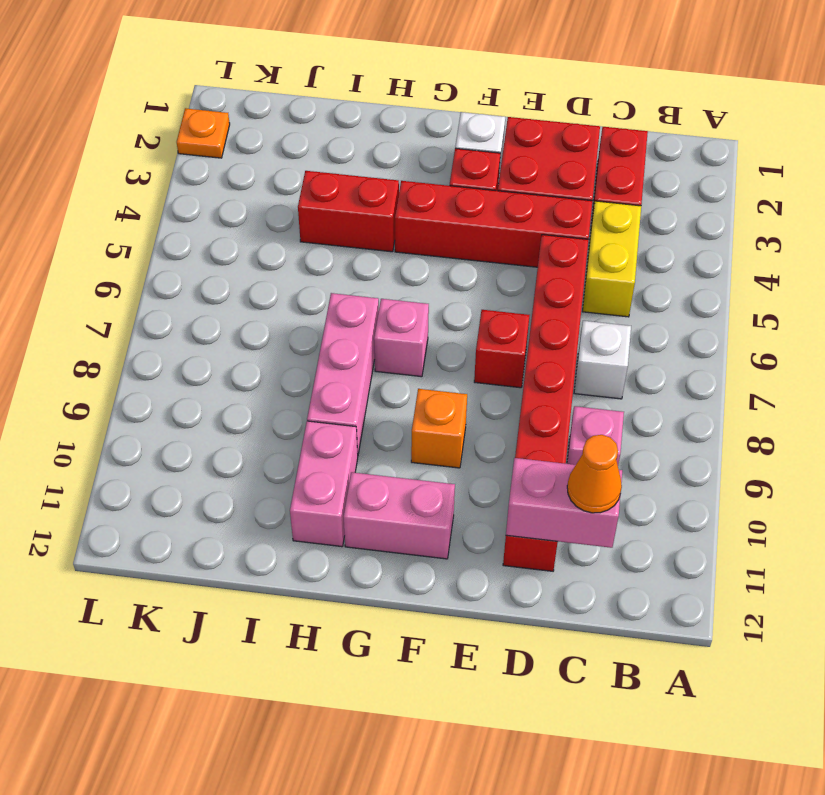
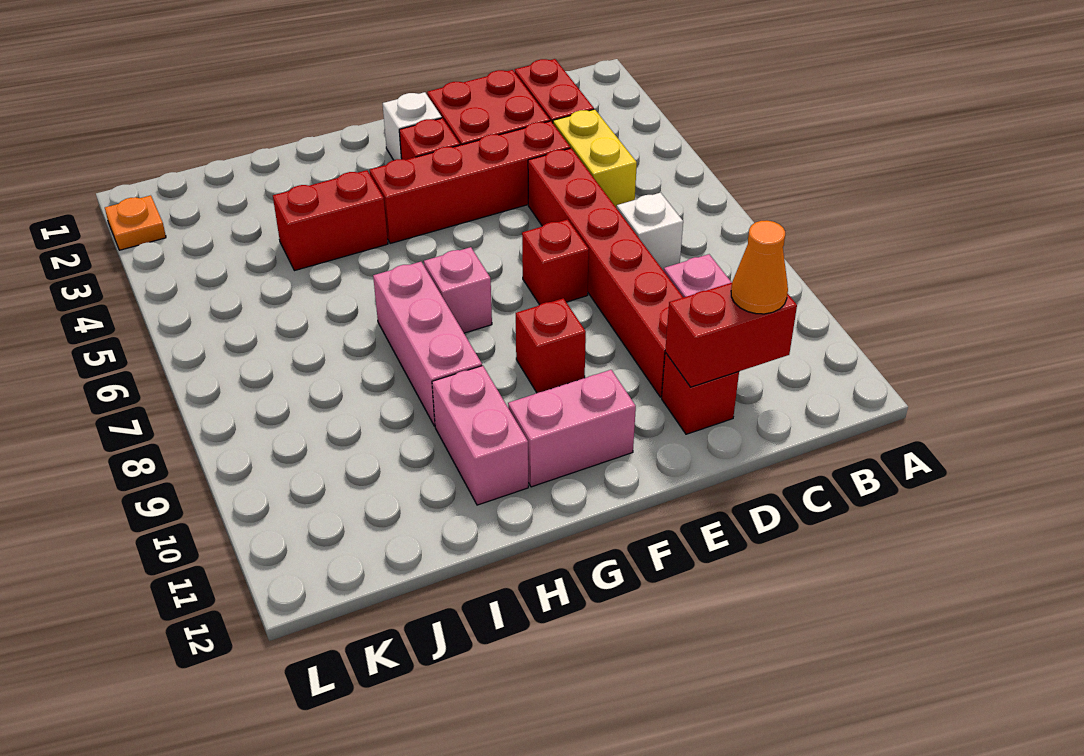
pink 1x2 brick [506,458,622,548] -> red 1x2 brick [665,283,797,387]
orange 1x1 brick [411,389,467,468] -> red 1x1 brick [516,298,586,393]

